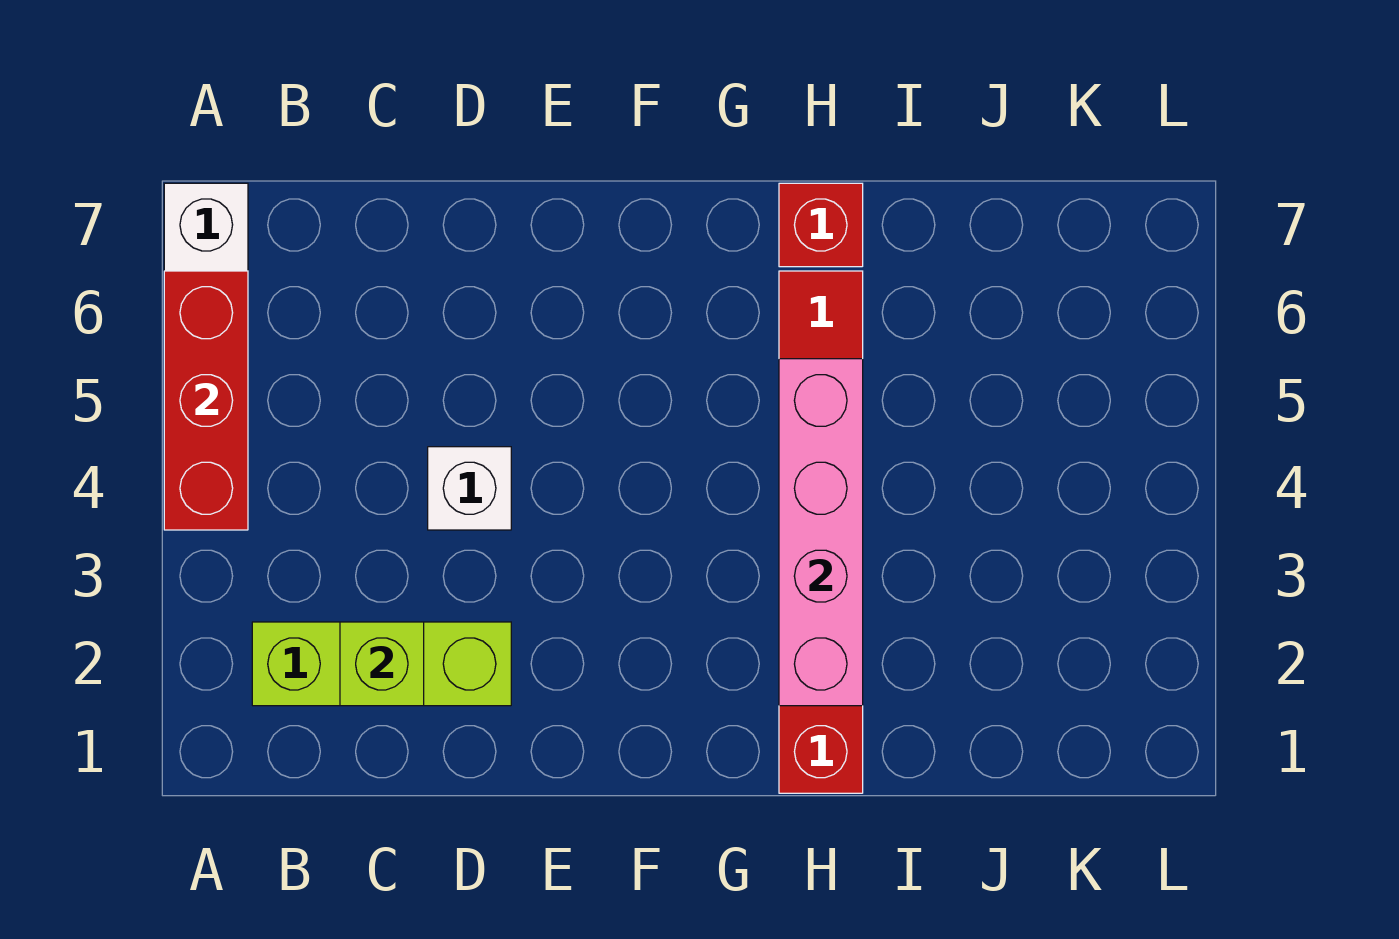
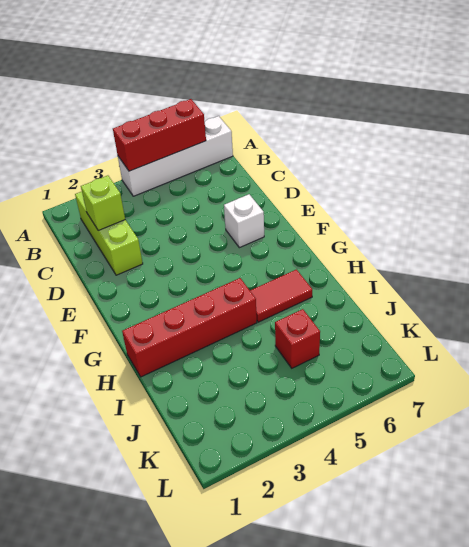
white 1x1 brick [428,447,511,530] -> white 1x1 brick moved to [224,194,264,248]
pink 1x4 brick [779,359,863,706] -> none
red 1x1 brick [779,183,863,267] -> red 1x1 brick moved to [275,309,320,368]

